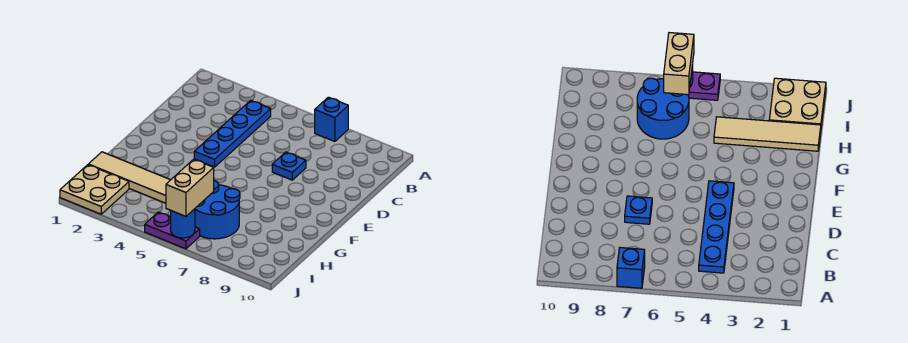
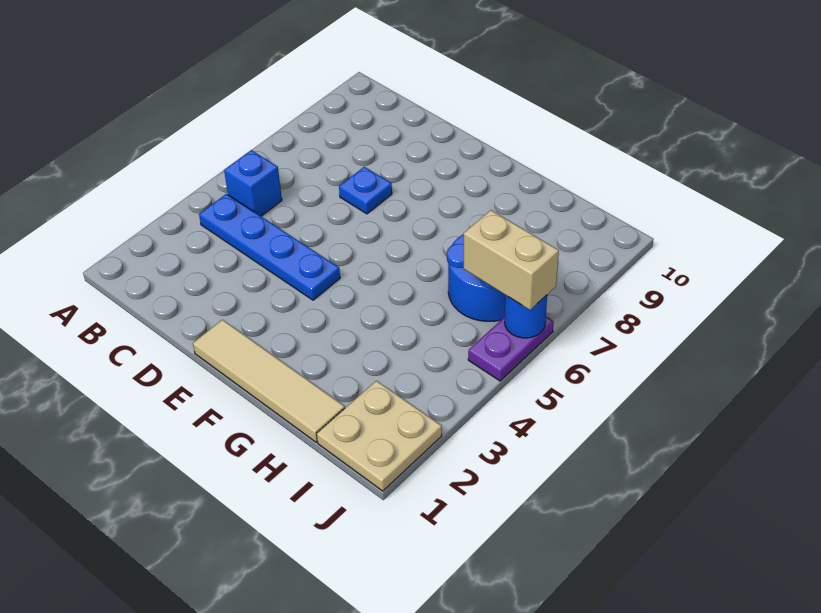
blue 1x1 brick [315,97,348,141] -> blue 1x1 brick moved to [224,150,282,216]
tan 1x4 tile [88,152,170,203] -> tan 1x4 tile turned to [193,320,345,442]

